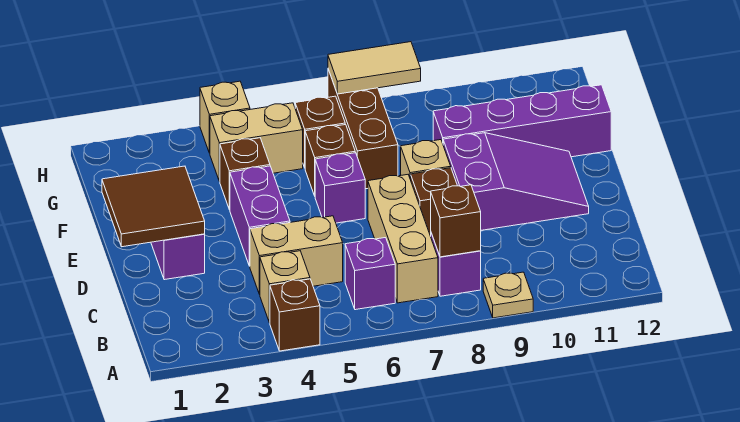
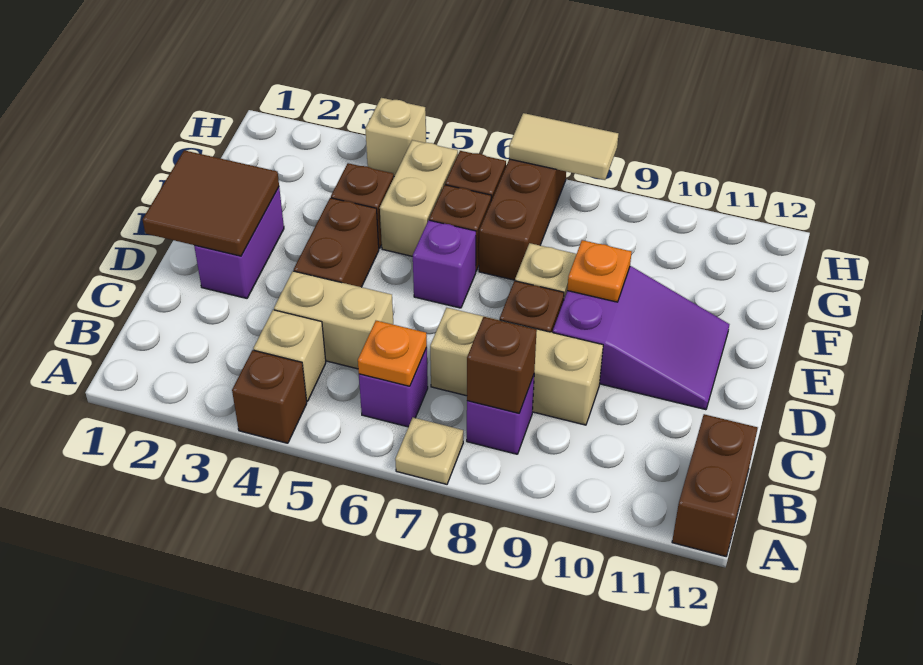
tan 1x1 plate [483,272,533,318] -> tan 1x1 plate moved to [395,418,463,484]
none -> brown 1x2 brick [672,414,758,556]
none -> orange 1x1 plate [358,321,427,386]
tan 1x3 brick [368,175,438,303] -> tan 1x3 brick turned to [430,308,603,425]
purple 1x2 brick [230,166,290,266] -> brown 1x2 brick [294,198,379,287]
none -> orange 1x1 plate [567,240,632,302]
purple 1x4 brick [433,85,611,157] -> none
tan 1x2 brick [210,103,303,181] -> tan 1x2 brick turned to [380,140,458,256]

